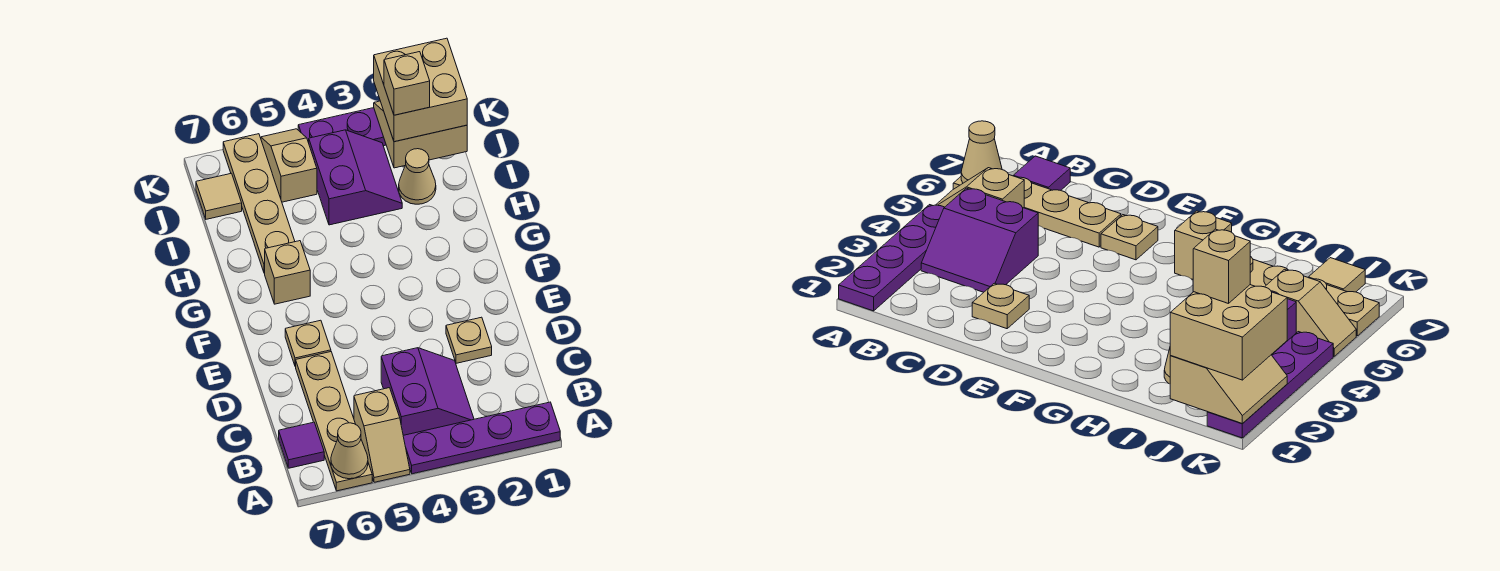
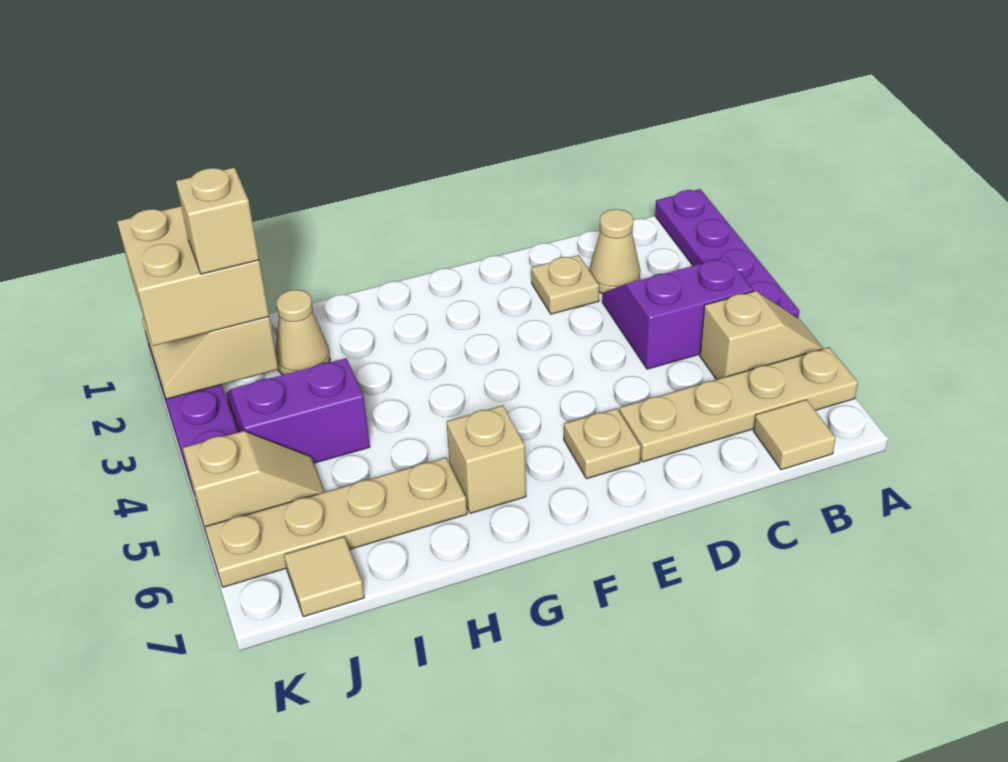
tan 1x1 cone [331,423,368,479] -> tan 1x1 cone moved to [589,209,640,293]
purple 1x1 tile [279,422,324,468] -> tan 1x1 tile [754,400,836,470]
tan 1x2 slope [261,129,317,202] -> tan 1x2 slope turned to [183,431,325,535]

